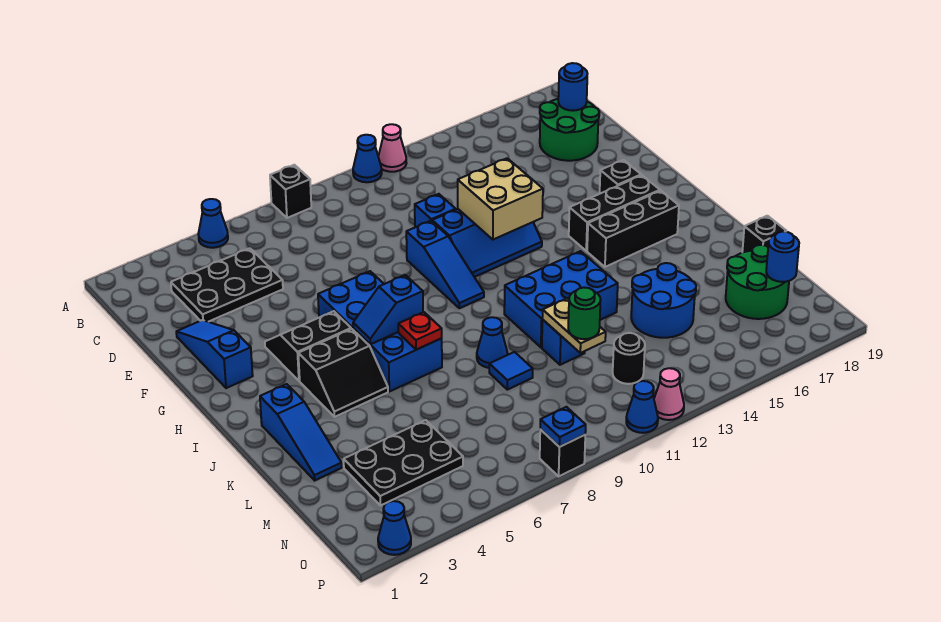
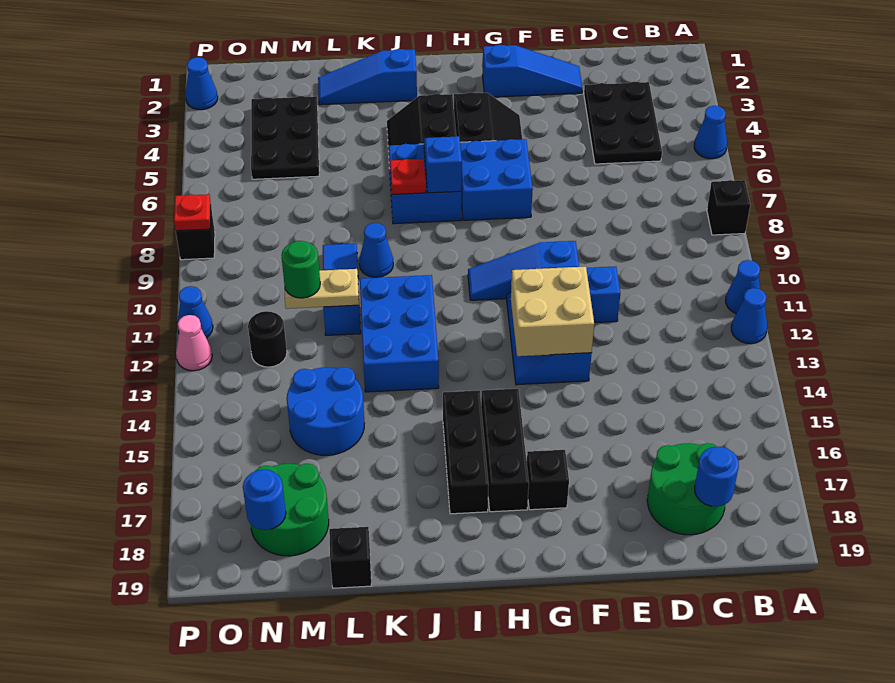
pink 1x1 cone [378,124,406,172] -> blue 1x1 cone [731,288,767,344]
blue 1x1 plate [540,407,586,447] -> red 1x1 plate [174,194,211,231]

